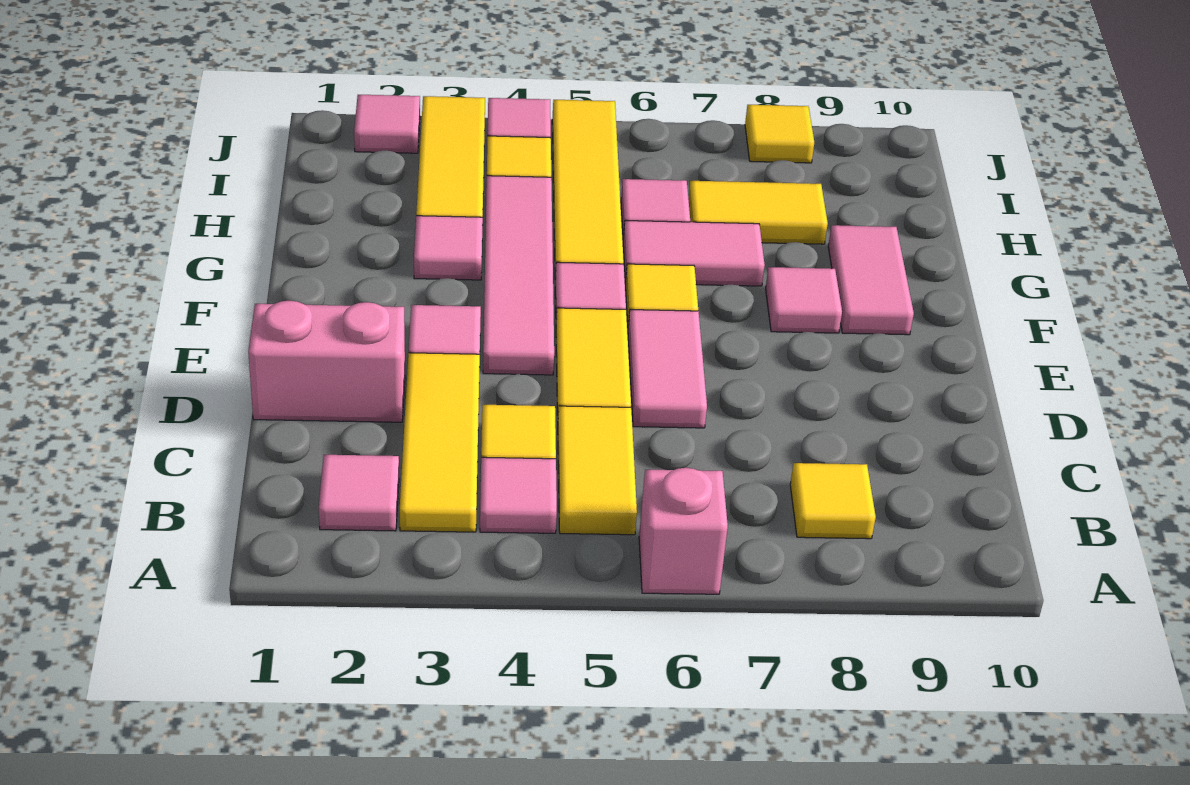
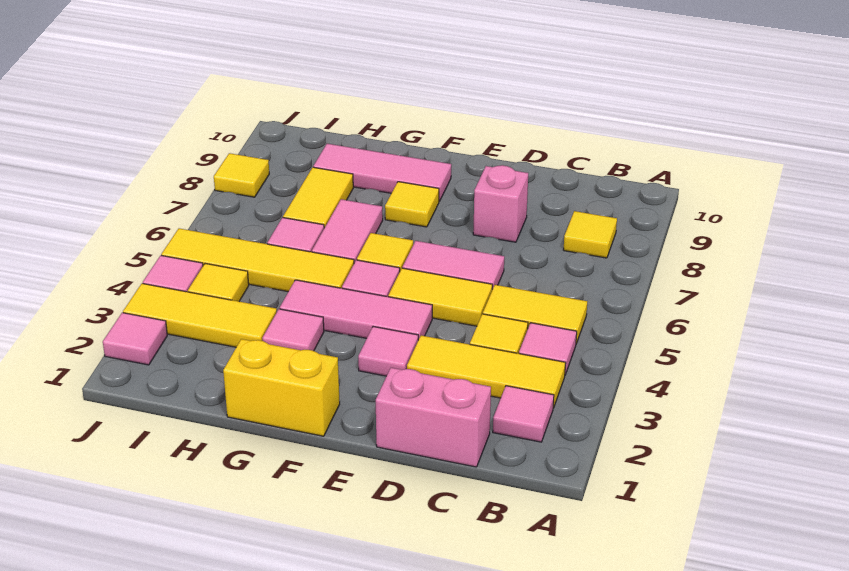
pink 1x1 brick [639,468,728,594] -> pink 1x1 brick moved to [473,165,528,242]
pink 1x2 brick [248,301,405,422] -> pink 1x2 brick turned to [376,368,491,467]
pink 1x4 tile [483,176,554,375] -> pink 1x3 tile [280,280,432,340]
none -> yellow 1x2 brick [223,339,340,436]
pink 1x1 tile [766,267,842,333] -> yellow 1x1 tile [385,182,439,227]
pink 1x2 tile [828,225,914,335] -> pink 1x3 tile [313,144,451,201]

